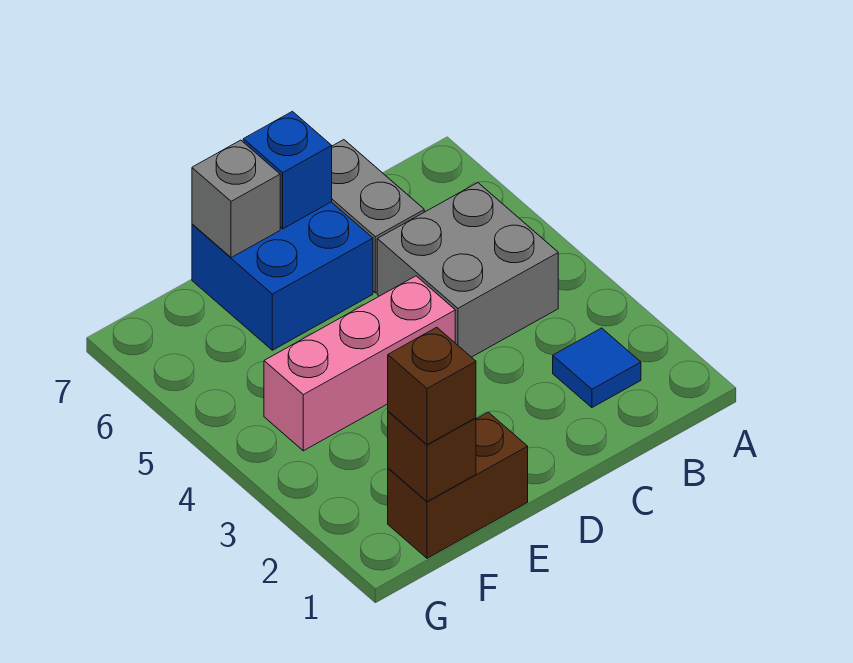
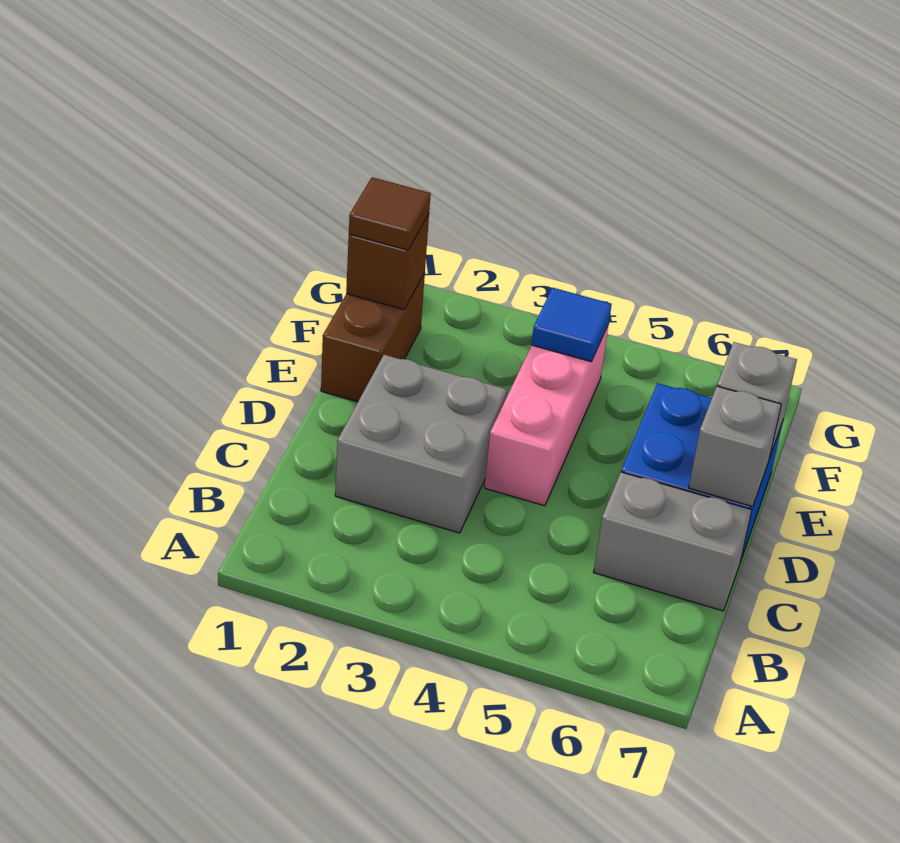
blue 1x1 tile [553,328,641,407] -> blue 1x1 tile moved to [531,288,612,362]
grey 2x2 brick [377,183,558,357] -> grey 2x2 brick moved to [335,355,507,533]
blue 1x1 brick [243,111,332,229] -> grey 1x1 brick [689,386,781,507]
brown 1x1 brick [388,327,476,445] -> brown 1x1 tile [349,177,431,250]

